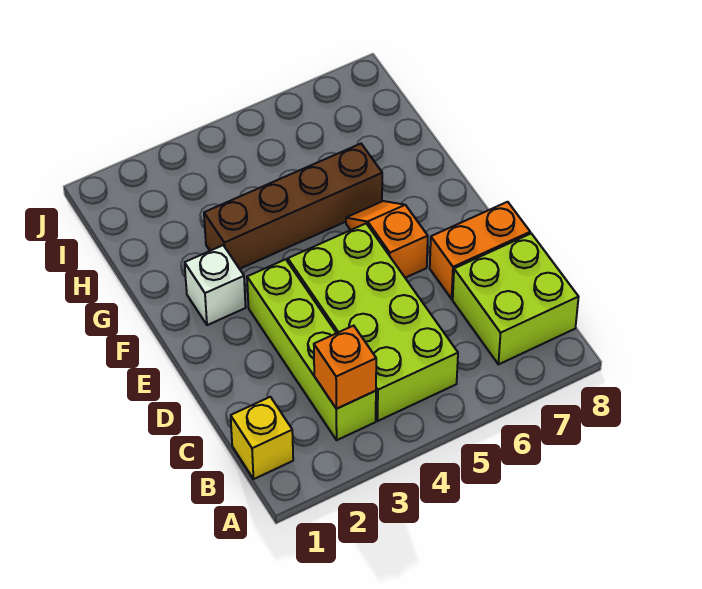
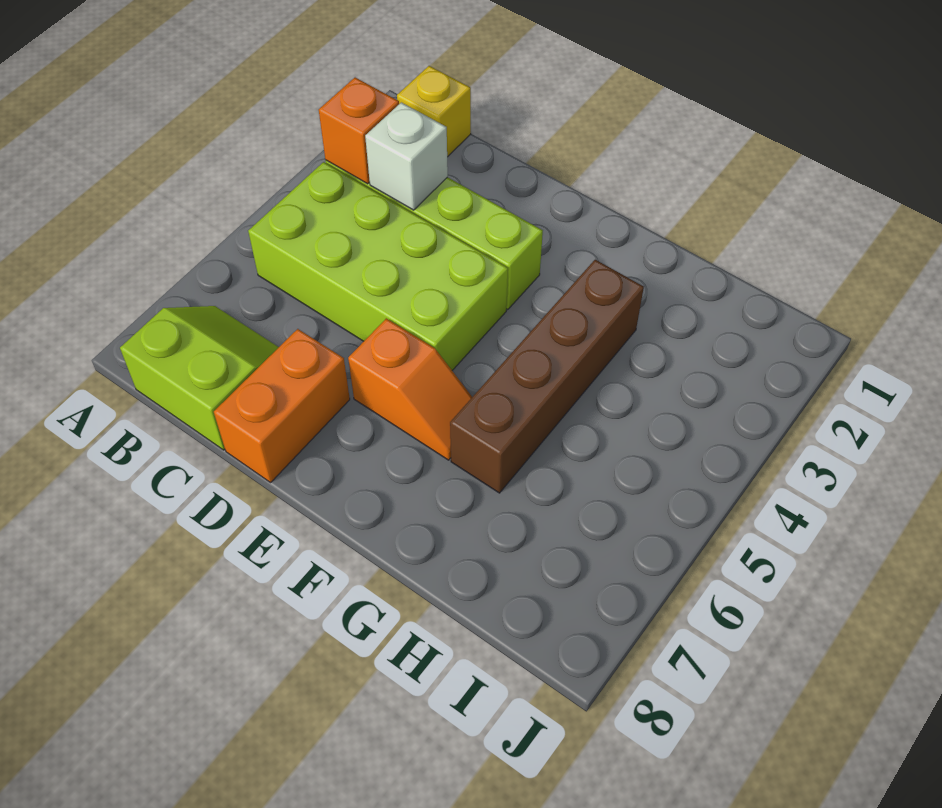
lime 2x2 brick [453,234,579,364] -> lime 2x2 slope [120,306,279,450]
white 1x1 brick [185,245,246,325] -> white 1x1 brick moved to [365,102,448,210]

